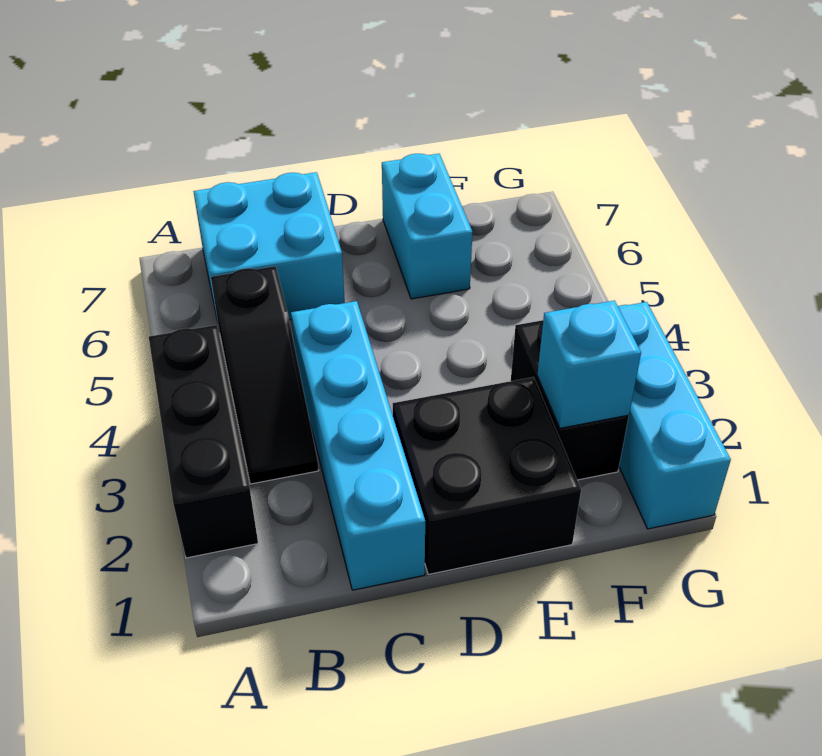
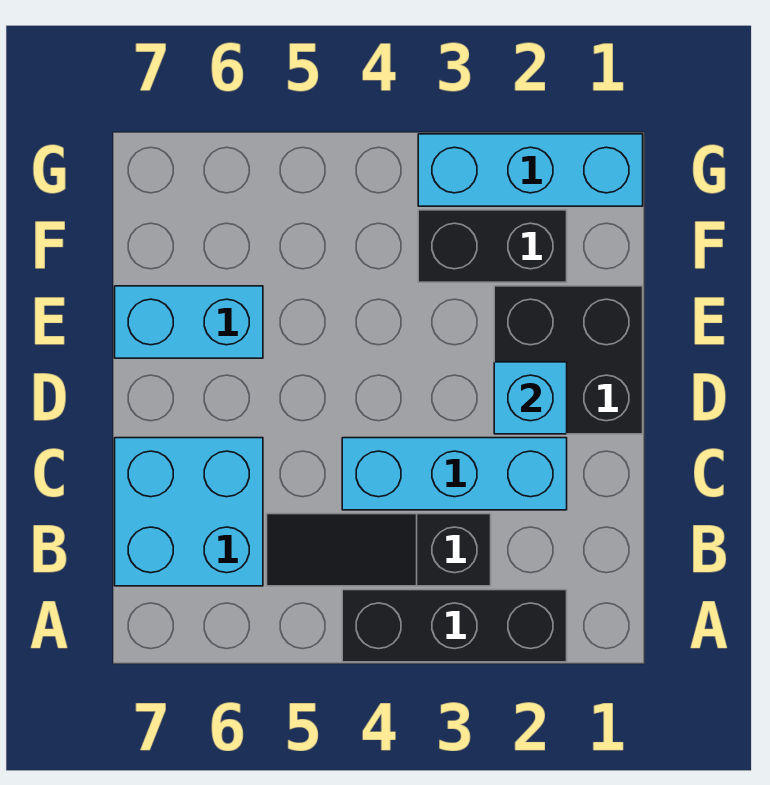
black 1x3 slope [211,266,319,484] -> black 1x3 slope turned to [267,514,491,586]
cyan 1x4 brick [291,301,425,590] -> cyan 1x3 brick [342,438,567,510]
cyan 1x1 brick [537,301,641,428] -> cyan 1x1 brick moved to [494,362,567,434]

